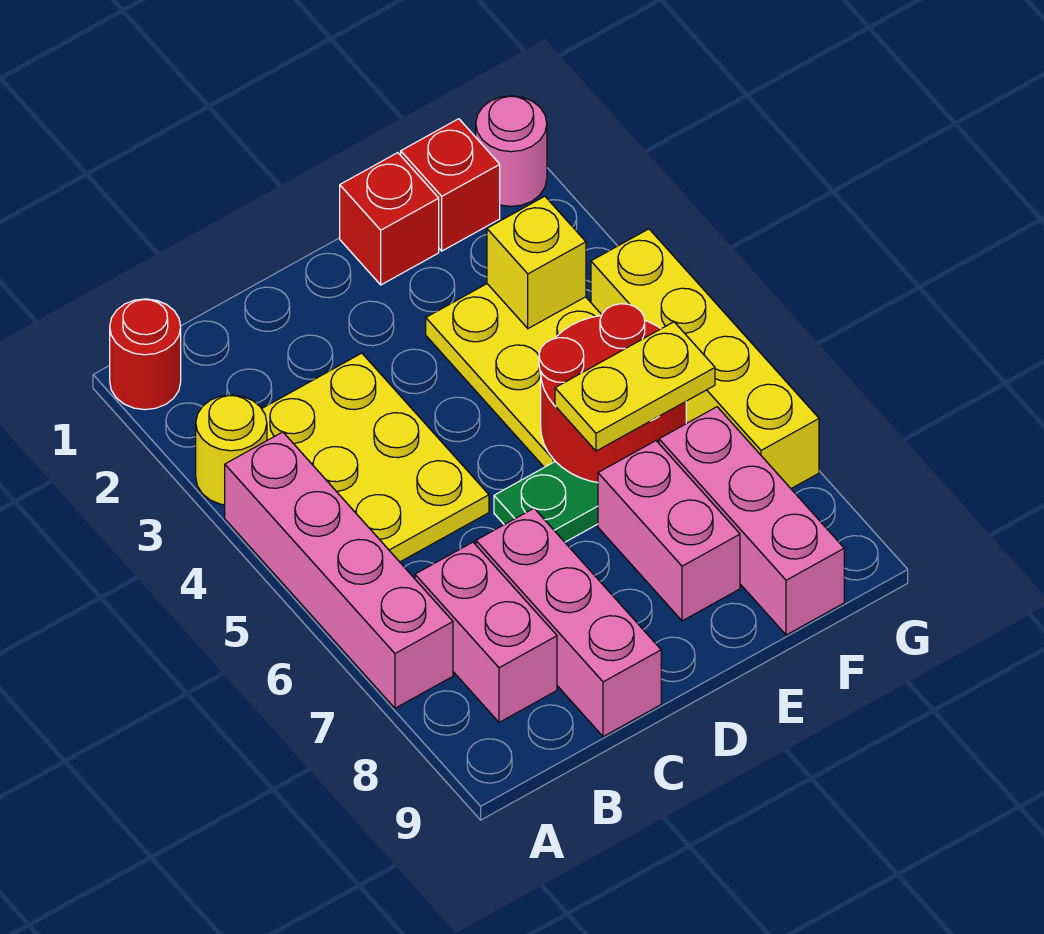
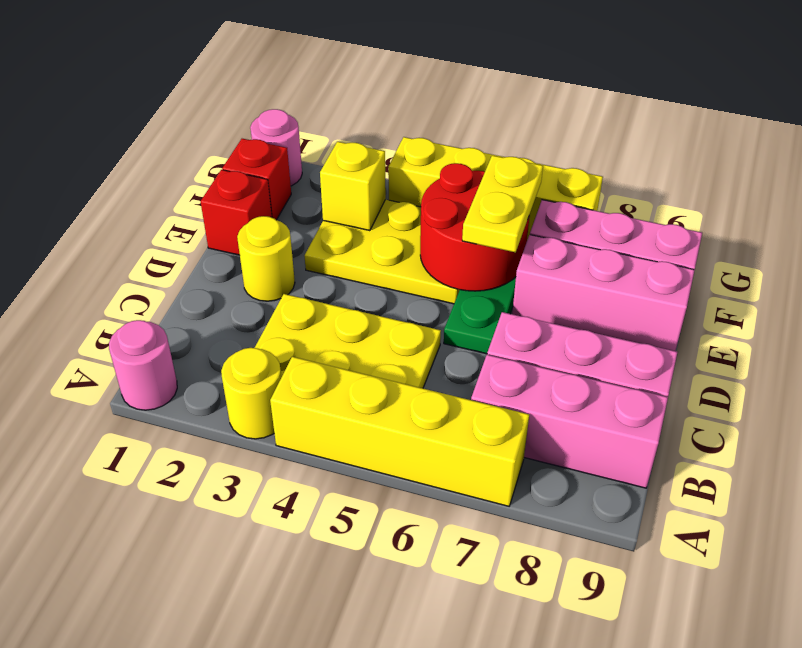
red 1x1 round brick [110,299,181,410] -> pink 1x1 round brick [109,320,177,410]
pink 1x4 brick [225,432,453,708] -> yellow 1x4 brick [270,357,529,506]
pink 1x2 brick [415,542,557,722] -> pink 1x3 brick [471,355,668,488]
none -> yellow 1x1 round brick [237,216,295,301]
pink 1x2 brick [598,441,740,621] -> pink 1x3 brick [512,235,695,351]

